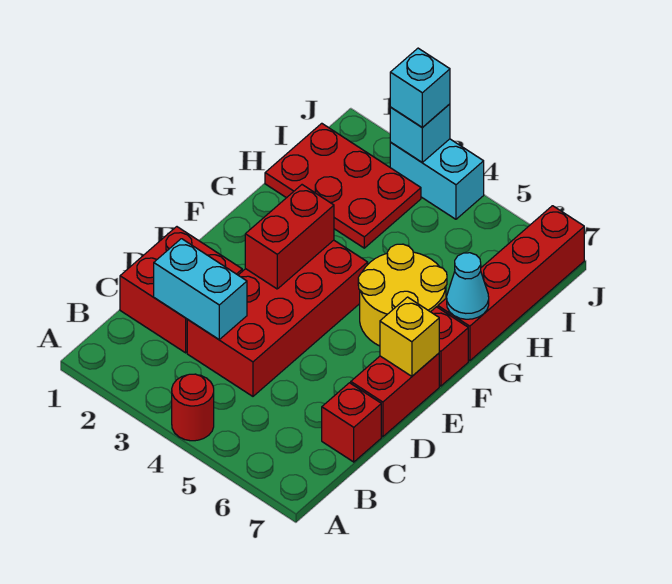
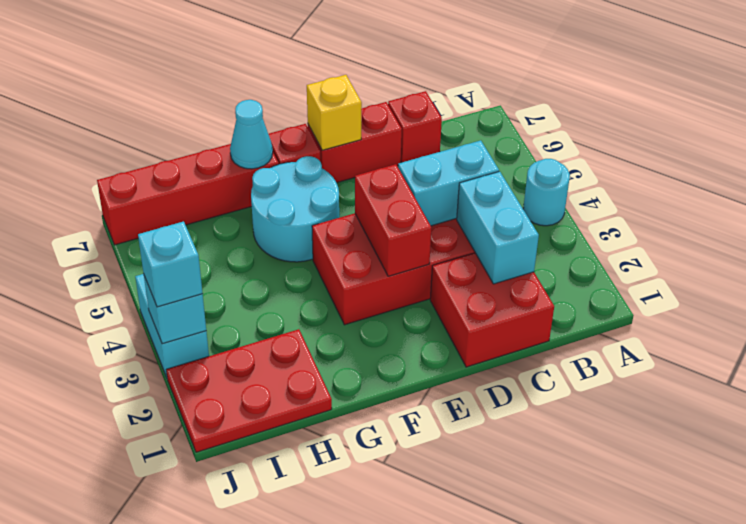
red 1x1 round brick [172,374,214,441] -> cyan 1x1 round brick [523,159,570,226]
none -> cyan 1x2 brick [398,140,499,226]
red 1x2 brick [245,185,334,289] -> red 1x2 brick turned to [355,164,431,276]
yellow 2x2 round brick [358,244,447,346] -> cyan 2x2 round brick [251,156,339,262]
red 2x3 plate [265,123,421,248] -> red 2x3 plate turned to [166,329,332,452]

